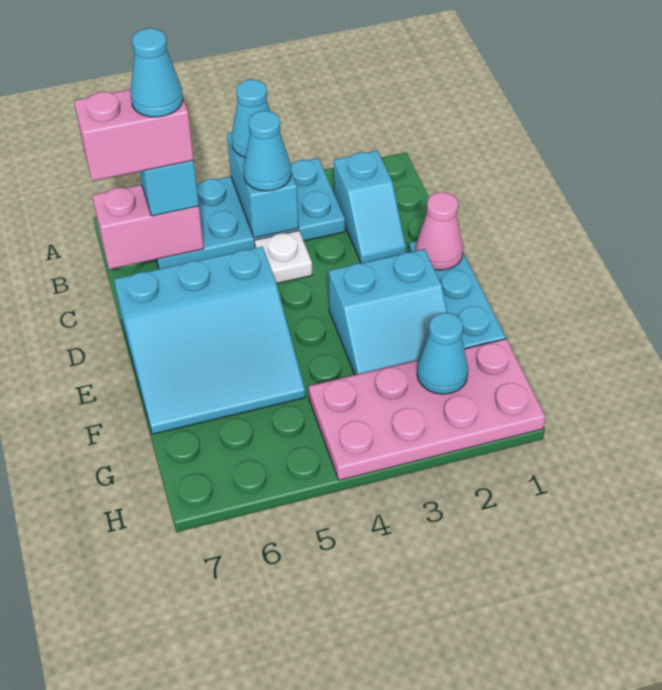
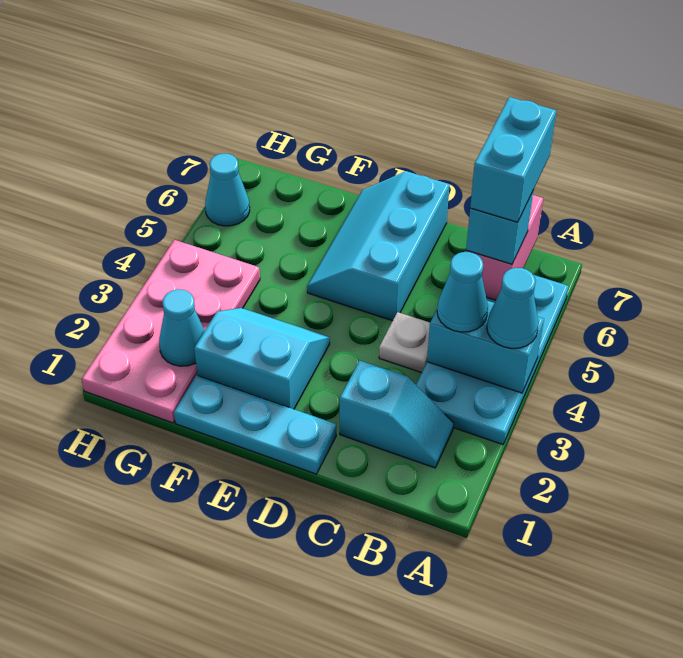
cyan 1x2 slope [334,151,406,263] -> cyan 1x2 slope turned to [340,360,454,468]
pink 1x2 brick [74,89,194,181] -> cyan 1x2 brick [470,97,556,222]
cyan 1x1 cone [130,28,183,117] -> cyan 1x1 cone moved to [205,154,250,226]
pink 1x1 cone [416,192,463,270] -> none
cyan 3x3 slope [114,247,306,434] -> cyan 2x3 slope [307,171,450,321]
cyan 2x2 slope [329,249,447,375] -> cyan 2x2 slope turned to [194,308,330,409]

